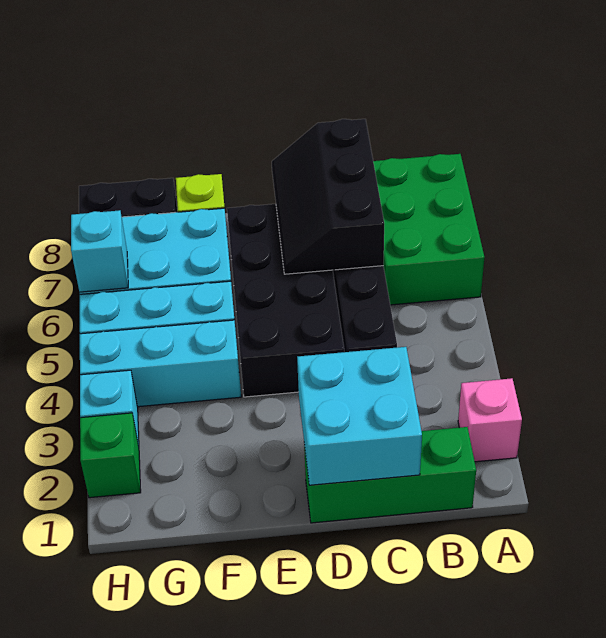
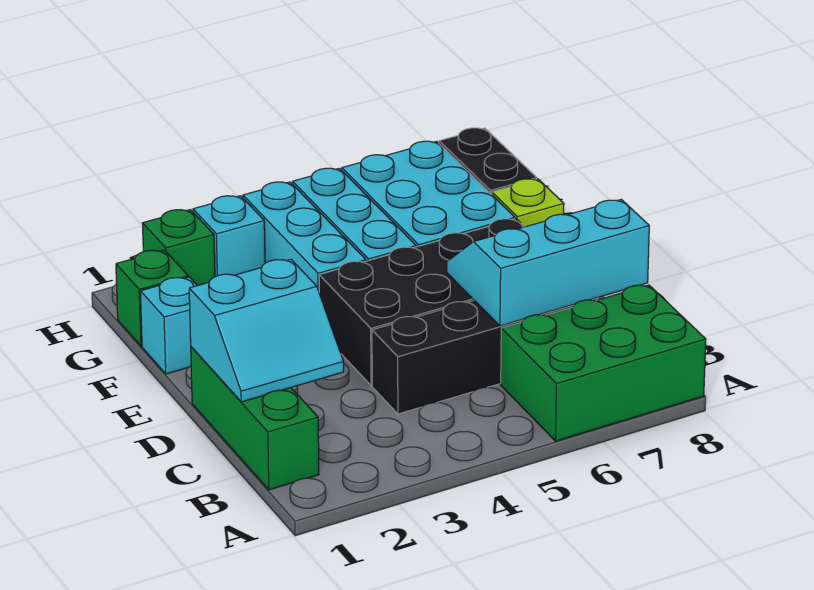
pink 1x1 brick [458,378,522,462] -> none
cyan 2x2 brick [297,347,422,485] -> cyan 2x2 slope [189,259,344,402]
black 2x3 slope [272,119,384,274] -> cyan 2x3 slope [447,199,649,326]
none -> green 1x1 brick [116,250,188,346]
cyan 1x1 brick [71,210,128,292] -> cyan 1x1 brick moved to [140,277,197,374]

